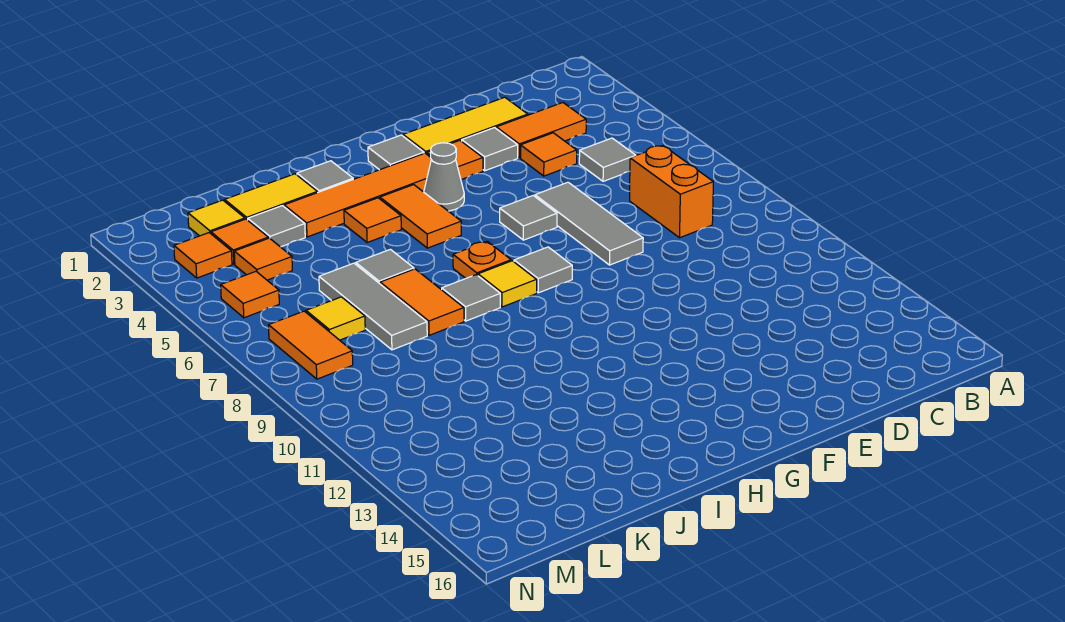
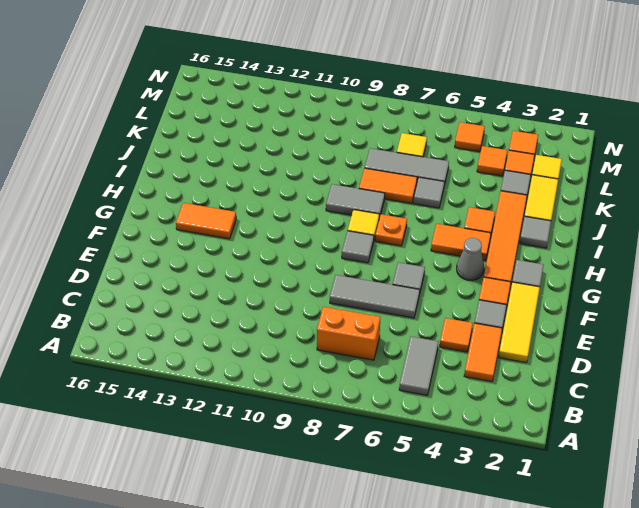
grey 1x1 tile [579,138,636,181] -> grey 1x2 tile [399,337,438,395]
grey 1x1 tile [442,275,500,321] -> grey 1x2 tile [326,184,385,219]
orange 1x2 tile [269,311,353,379] -> orange 1x2 tile moved to [176,203,236,239]

